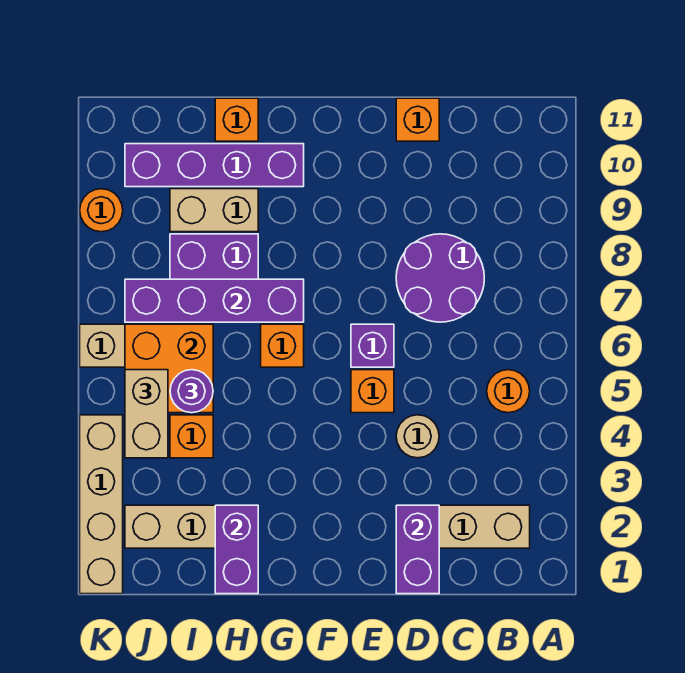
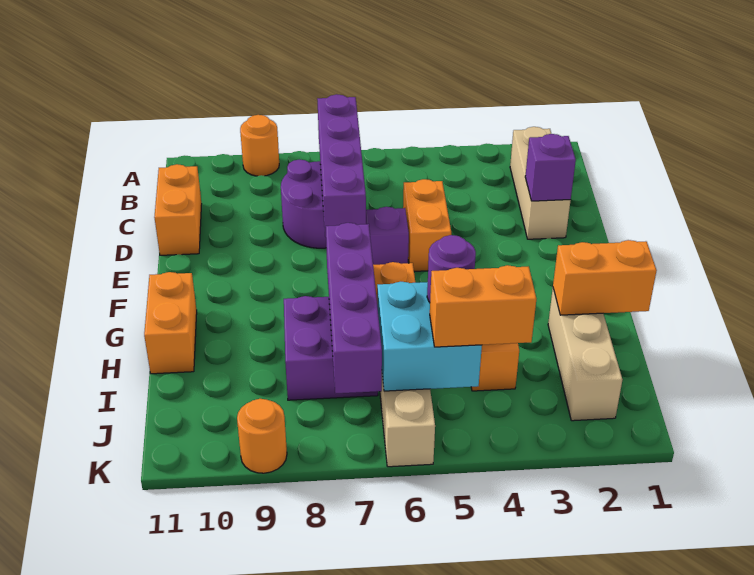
orange 1x1 round brick [487,370,530,413] -> orange 1x1 round brick moved to [240,115,279,176]
purple 1x2 brick [396,505,439,594] -> purple 1x1 brick [525,134,576,201]
tan 1x1 round brick [396,415,439,458] -> none
orange 1x1 brick [396,98,439,141] -> orange 1x2 brick [154,164,201,255]
orange 1x1 brick [351,370,394,413] -> orange 1x2 brick [403,179,451,271]
purple 1x4 brick [125,144,304,187] -> purple 1x4 brick moved to [317,94,366,237]
purple 1x2 brick [215,505,258,594] -> orange 1x2 brick [553,240,657,315]
tan 1x2 brick [170,189,258,232] -> none
orange 1x1 brick [215,98,258,141] -> orange 1x2 brick [144,272,197,374]
orange 2x2 brick [125,324,213,413] -> cyan 2x2 brick [377,282,482,391]
tan 1x2 brick [125,370,168,458] -> orange 1x2 brick [430,265,536,347]
tan 1x4 brick [80,415,123,594] -> none

